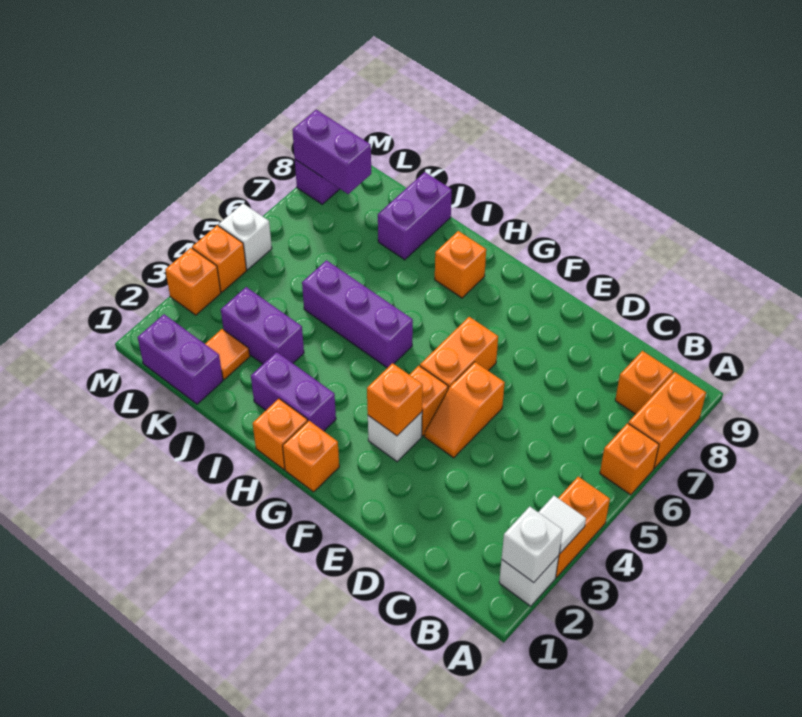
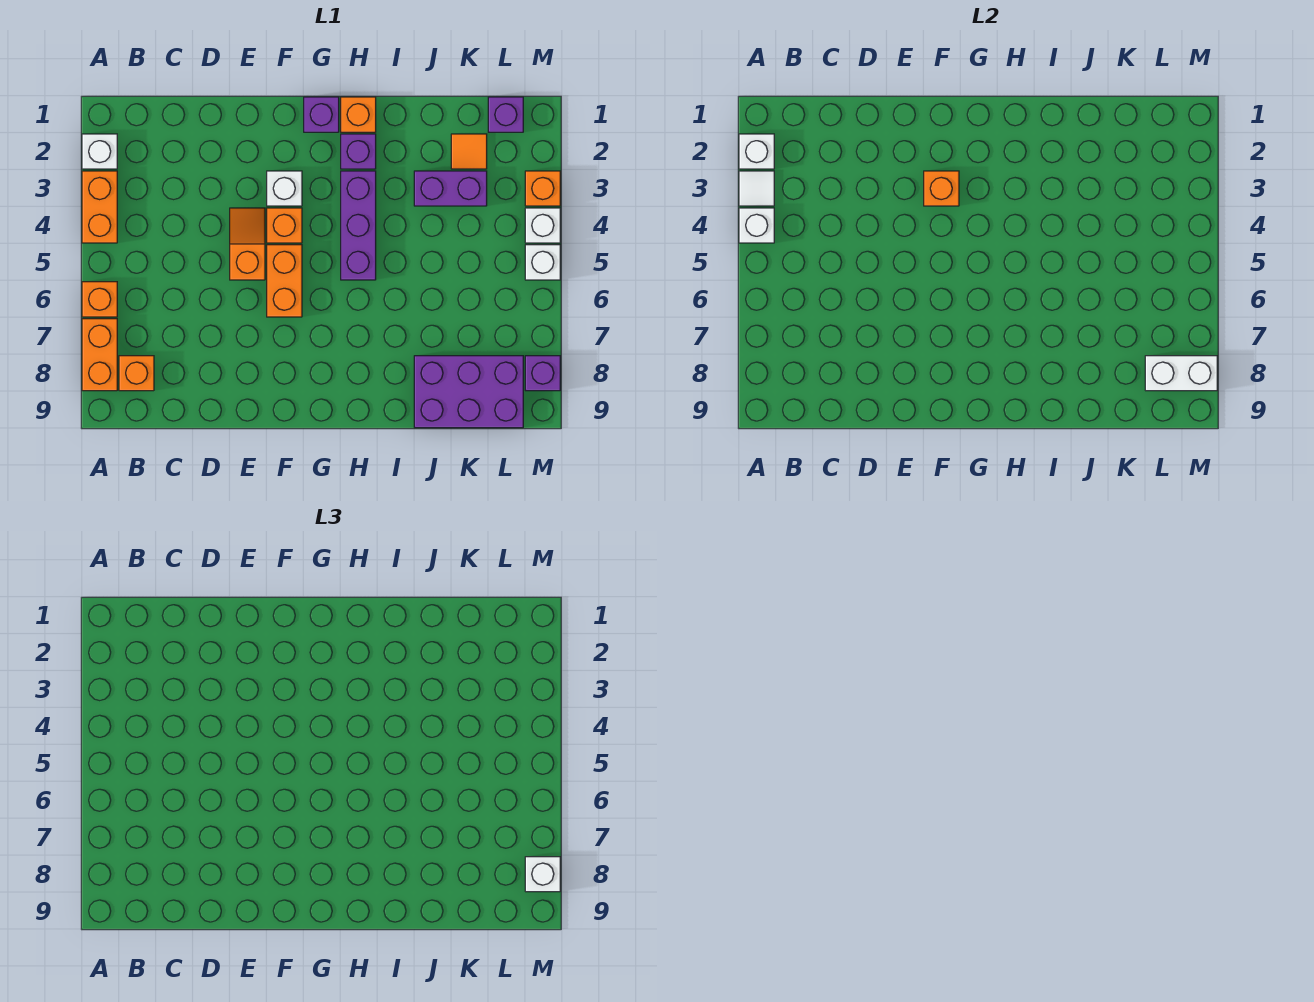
none -> white 1x1 brick [739,208,774,243]
orange 1x1 brick [283,421,339,492] -> purple 1x1 brick [304,97,339,132]
purple 1x2 brick [251,352,336,431] -> purple 1x1 brick [341,134,376,169]
purple 1x3 brick [302,260,413,368] -> purple 1x3 brick turned to [341,171,376,280]
orange 1x1 brick [435,231,486,298] -> none
purple 1x2 brick [378,172,452,260] -> purple 2x3 brick [414,356,523,428]
purple 1x2 brick [138,314,223,404] -> purple 1x1 brick [488,97,523,132]
purple 1x2 brick [292,110,371,194] -> white 1x2 brick [1145,356,1217,391]
orange 1x1 brick [192,225,247,292] -> white 1x1 brick [525,208,560,243]
none -> white 1x1 brick [525,857,560,892]

